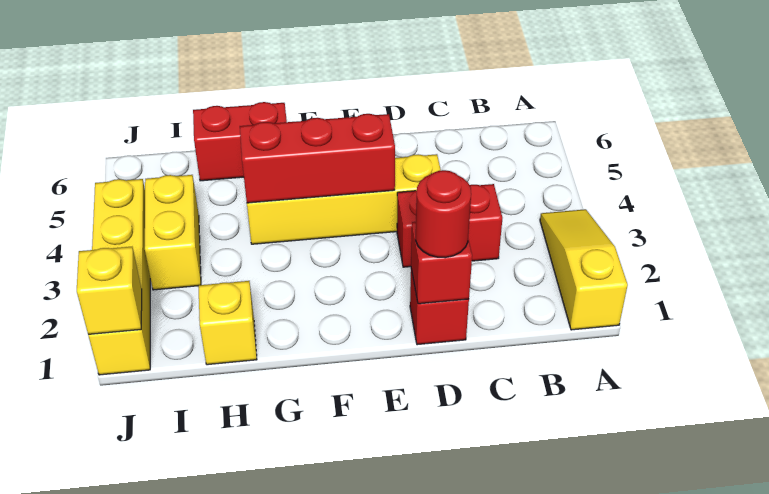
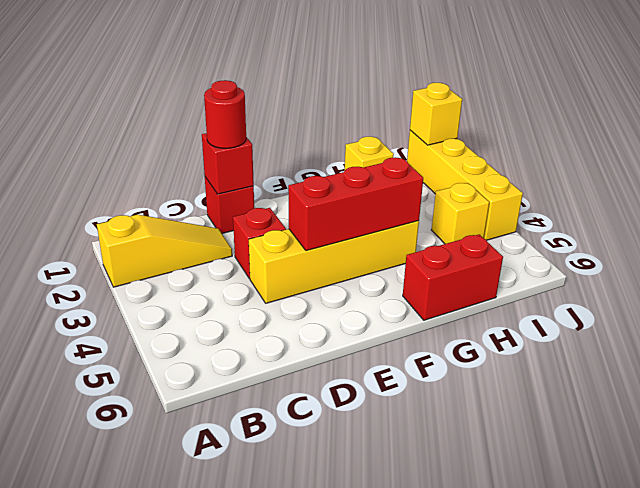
yellow 1x3 slope [540,209,628,330] -> yellow 1x3 slope turned to [97,215,232,287]
red 1x2 brick [397,184,502,267] -> red 1x1 brick [233,208,286,279]
yellow 1x2 brick [145,175,201,290] -> yellow 1x1 brick [431,183,489,244]

